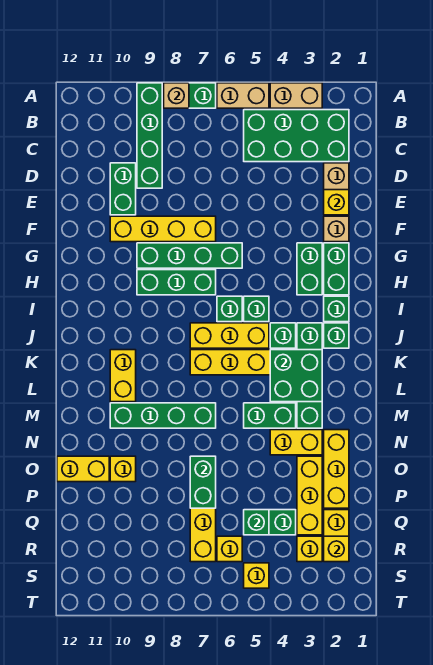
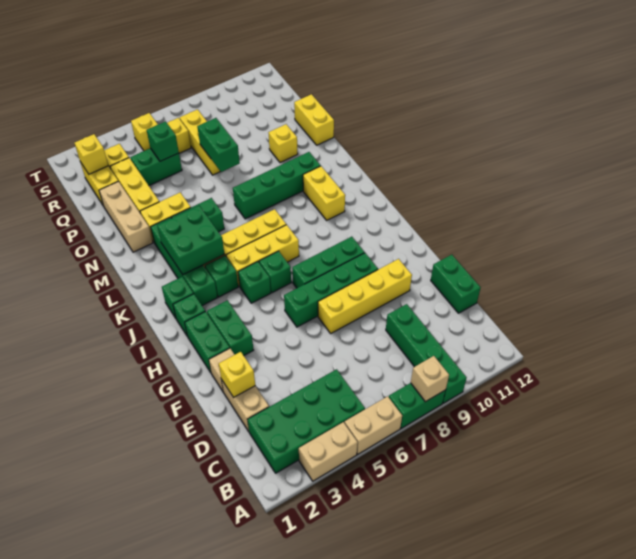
green 1x2 brick [110,163,136,215] -> green 1x2 brick moved to [431,255,481,313]
yellow 1x3 brick [324,430,349,508] -> tan 1x3 brick [99,181,153,252]
yellow 1x2 brick [57,456,109,482] -> yellow 1x2 brick turned to [294,94,334,145]

